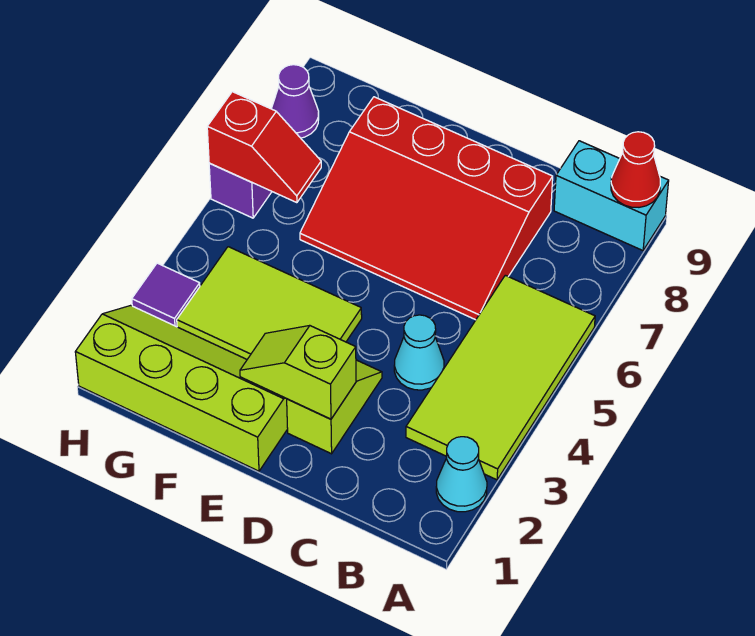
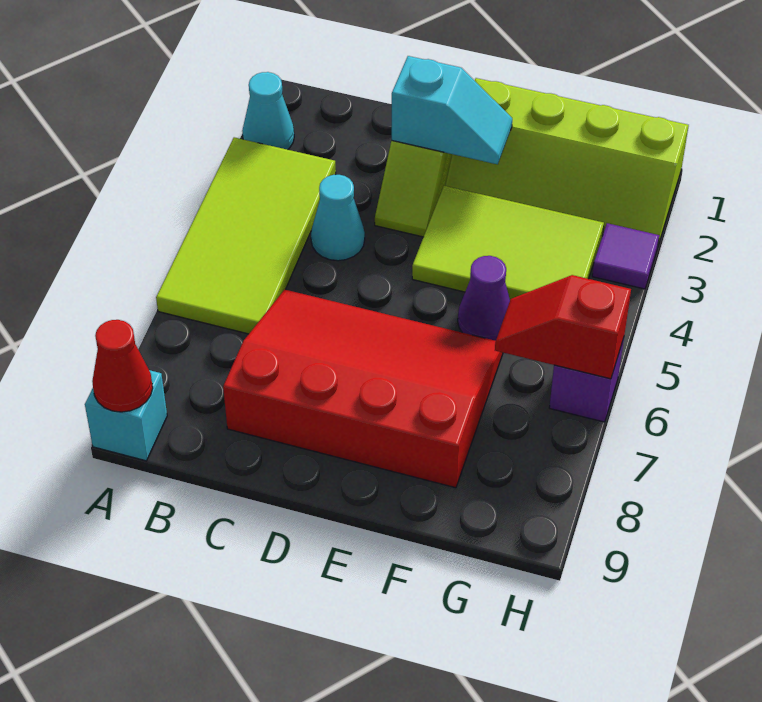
cyan 1x2 brick [554,141,669,250] -> cyan 1x1 brick [85,370,167,461]
lime 1x2 slope [240,326,356,419] -> cyan 1x2 slope [392,56,512,164]
purple 1x1 cone [271,65,319,138] -> purple 1x1 cone moved to [458,256,510,341]

